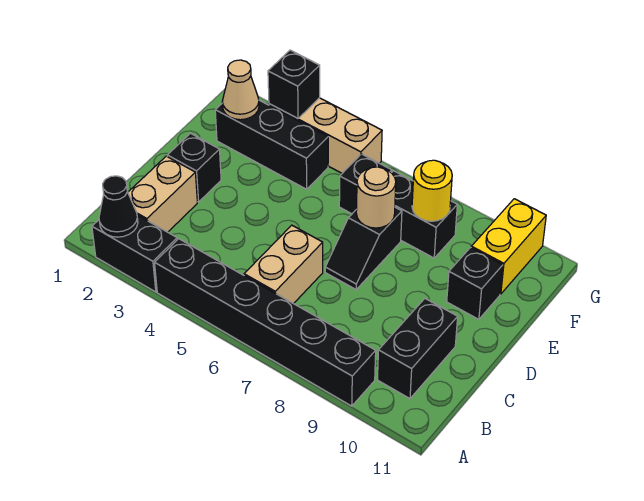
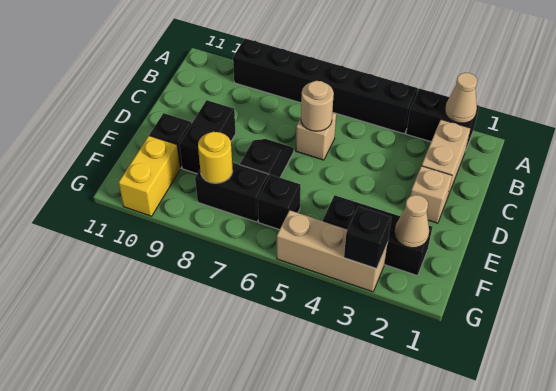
black 1x1 cone [99,176,138,237] -> tan 1x1 cone [445,73,477,123]
tan 1x2 brick [244,225,323,304] -> tan 1x1 brick [296,113,336,160]
black 1x2 brick [378,299,458,399] -> black 1x2 brick moved to [179,100,236,174]
black 1x1 brick [167,133,221,202] -> tan 1x1 brick [410,166,452,223]
tan 1x1 round brick [356,167,396,228] -> tan 1x1 round brick moved to [301,81,334,131]

